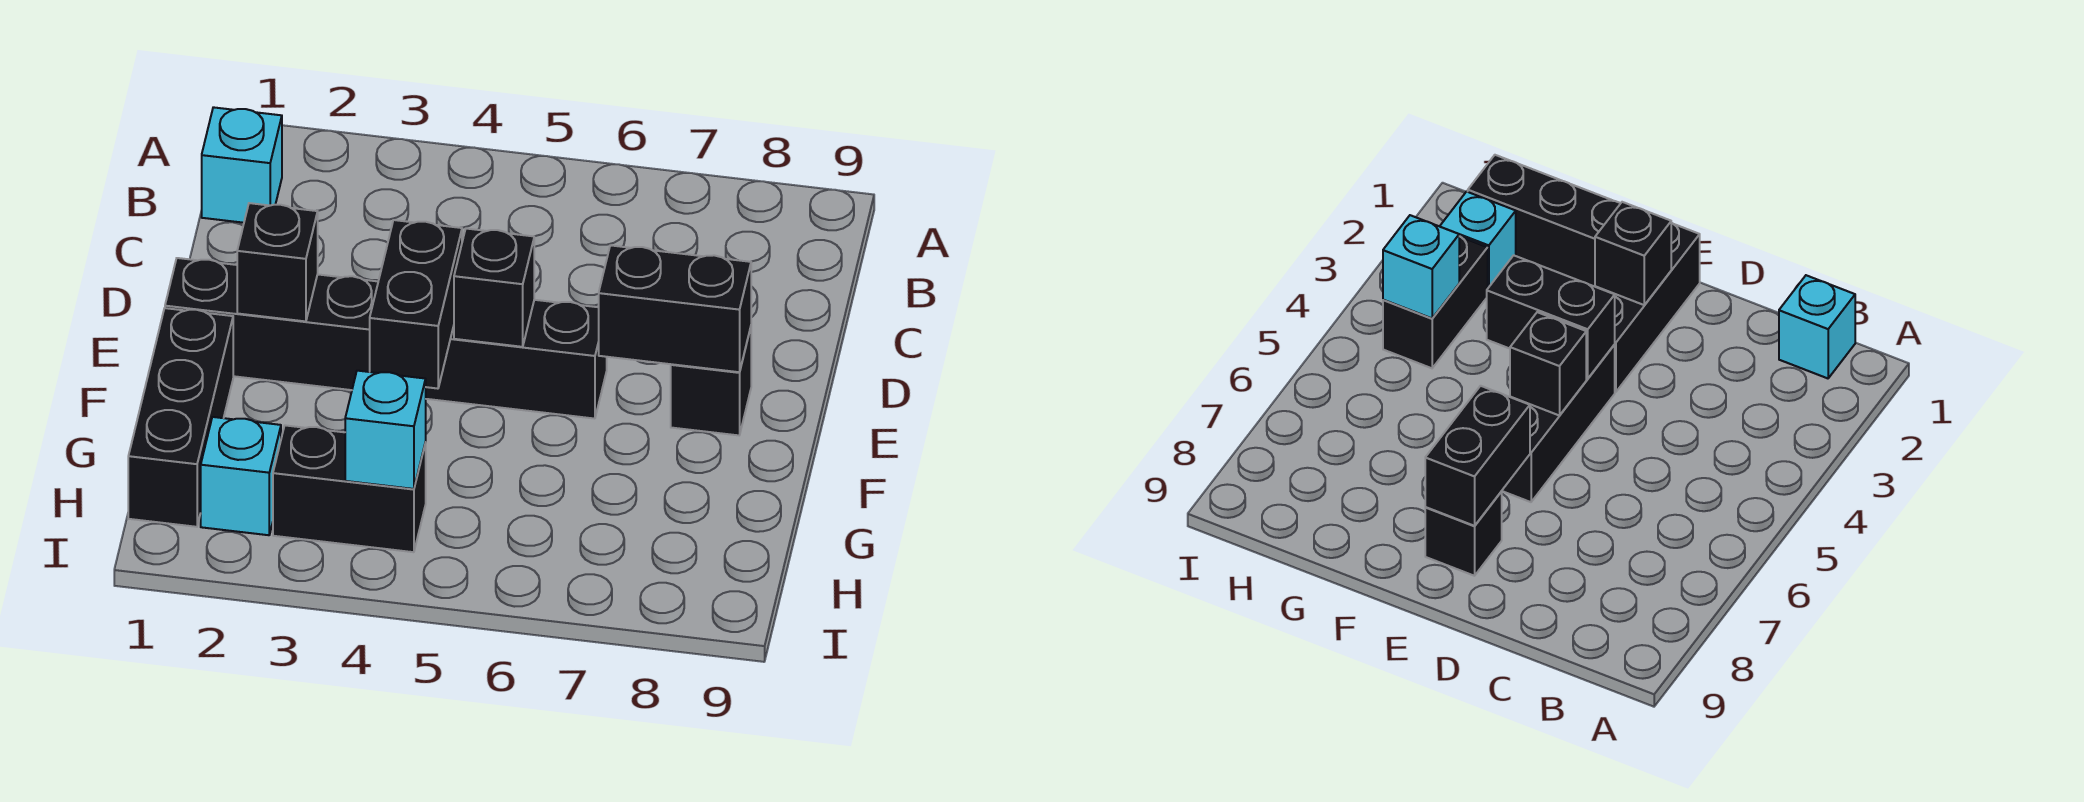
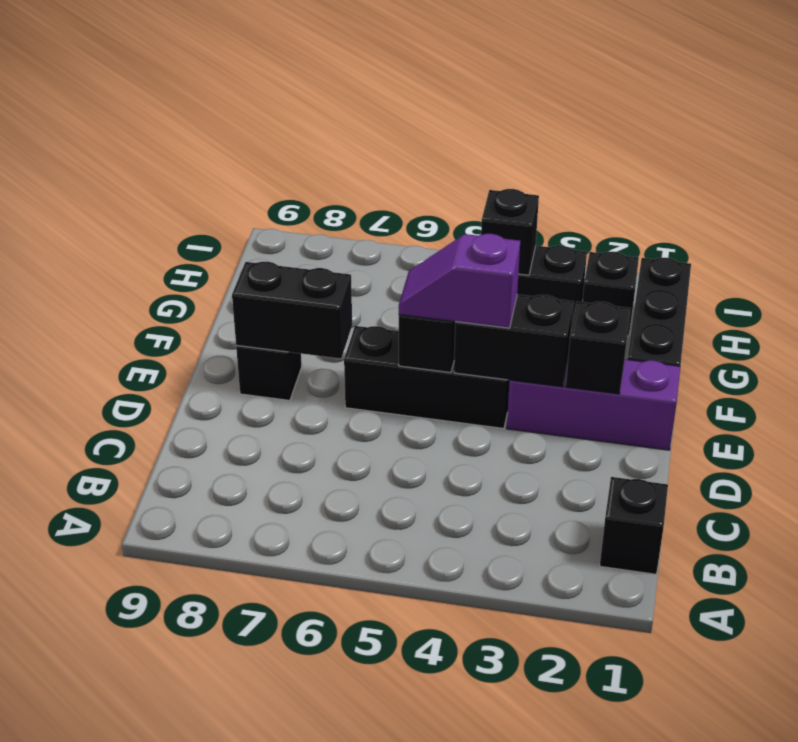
cyan 1x1 brick [202,107,282,223] -> black 1x1 brick [600,477,668,574]
black 1x3 brick [165,258,378,390] -> purple 1x3 brick [507,359,680,450]
black 1x2 brick [370,220,462,389] -> black 1x2 brick turned to [454,294,574,387]
none -> purple 1x2 slope [399,234,520,328]
cyan 1x1 brick [201,417,281,535] -> black 1x1 brick [582,252,639,336]
cyan 1x1 brick [345,371,426,489] -> black 1x1 brick [481,189,539,275]

